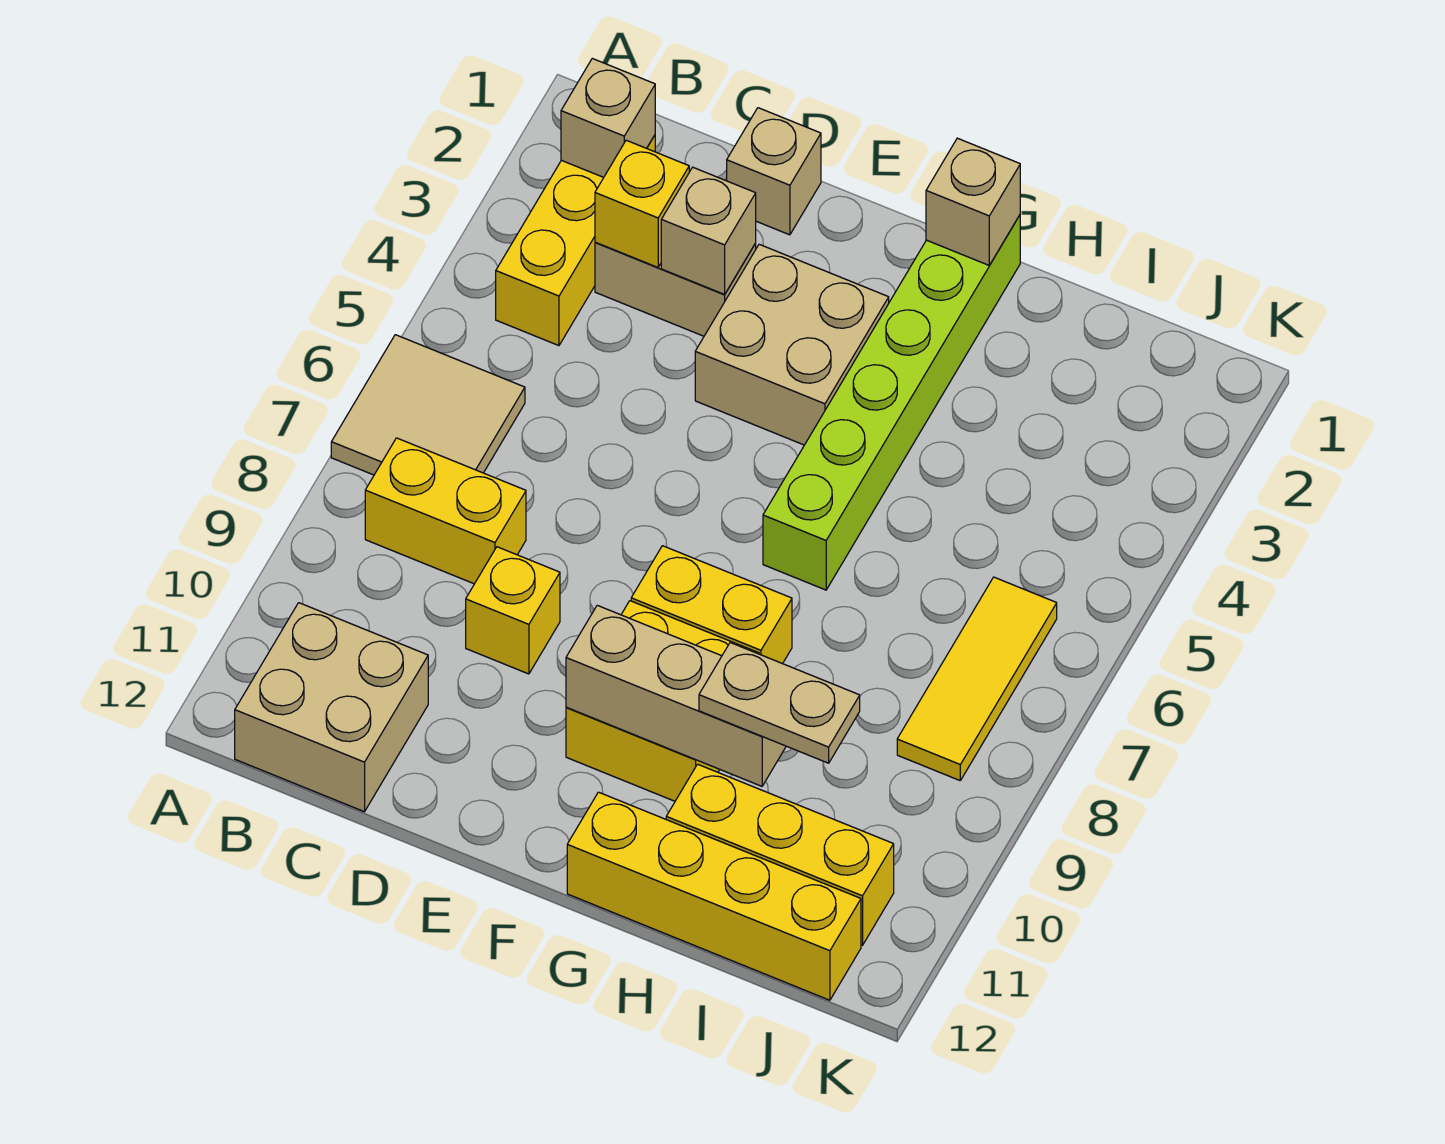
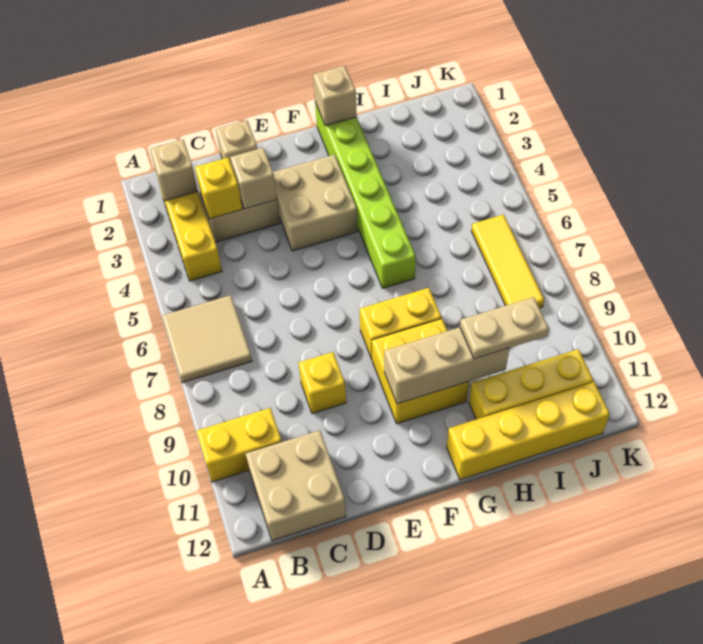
yellow 1x2 brick [365,438,526,584] -> yellow 1x2 brick moved to [196,408,282,482]

